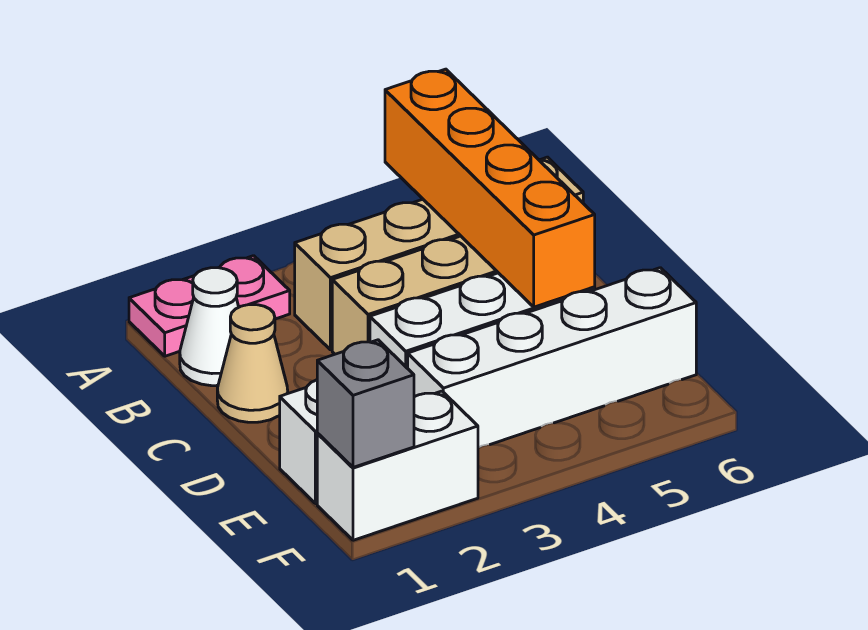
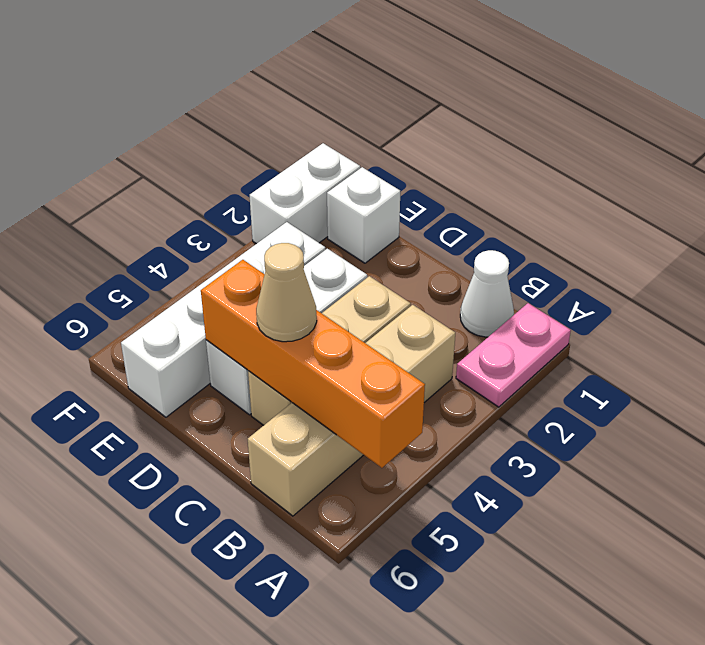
tan 1x1 cone [217,305,288,422] -> tan 1x1 cone moved to [256,243,317,342]
grey 1x1 brick [317,340,414,467] -> none

